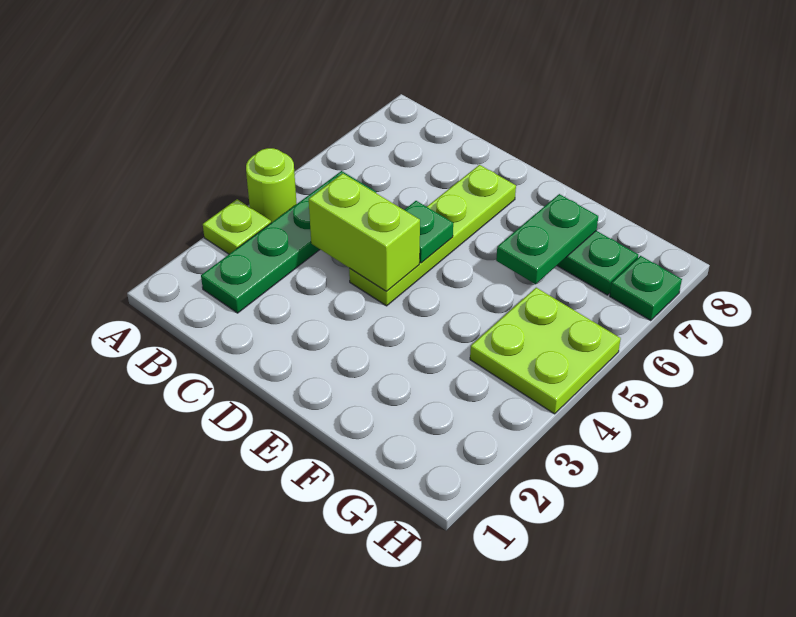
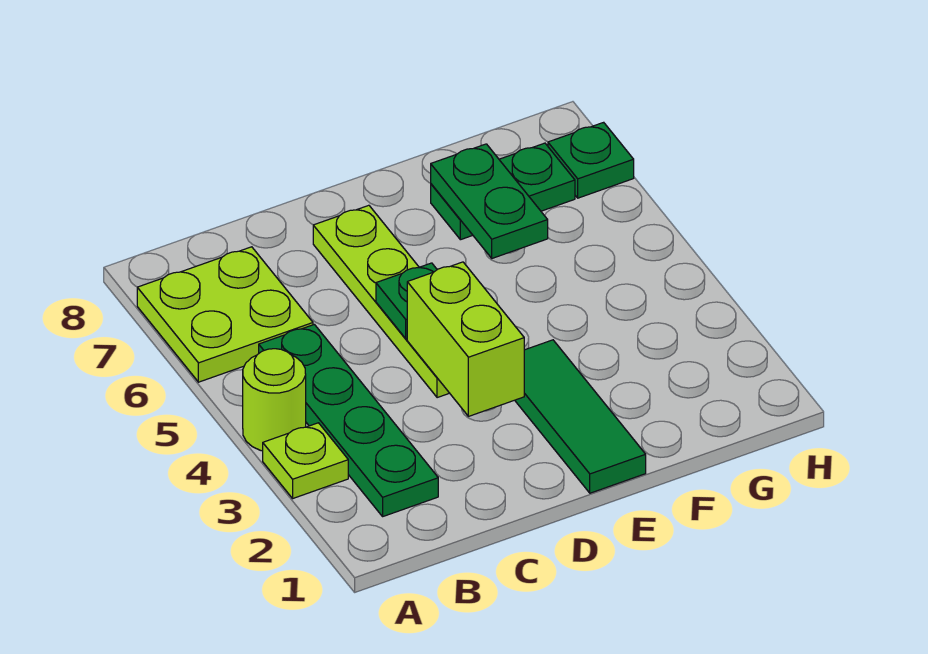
lime 1x2 brick [309,173,420,292] -> lime 1x2 brick turned to [407,262,524,416]
none -> green 1x3 tile [515,340,646,493]
lime 2x2 plate [470,288,621,414] -> lime 2x2 plate moved to [137,247,313,382]

